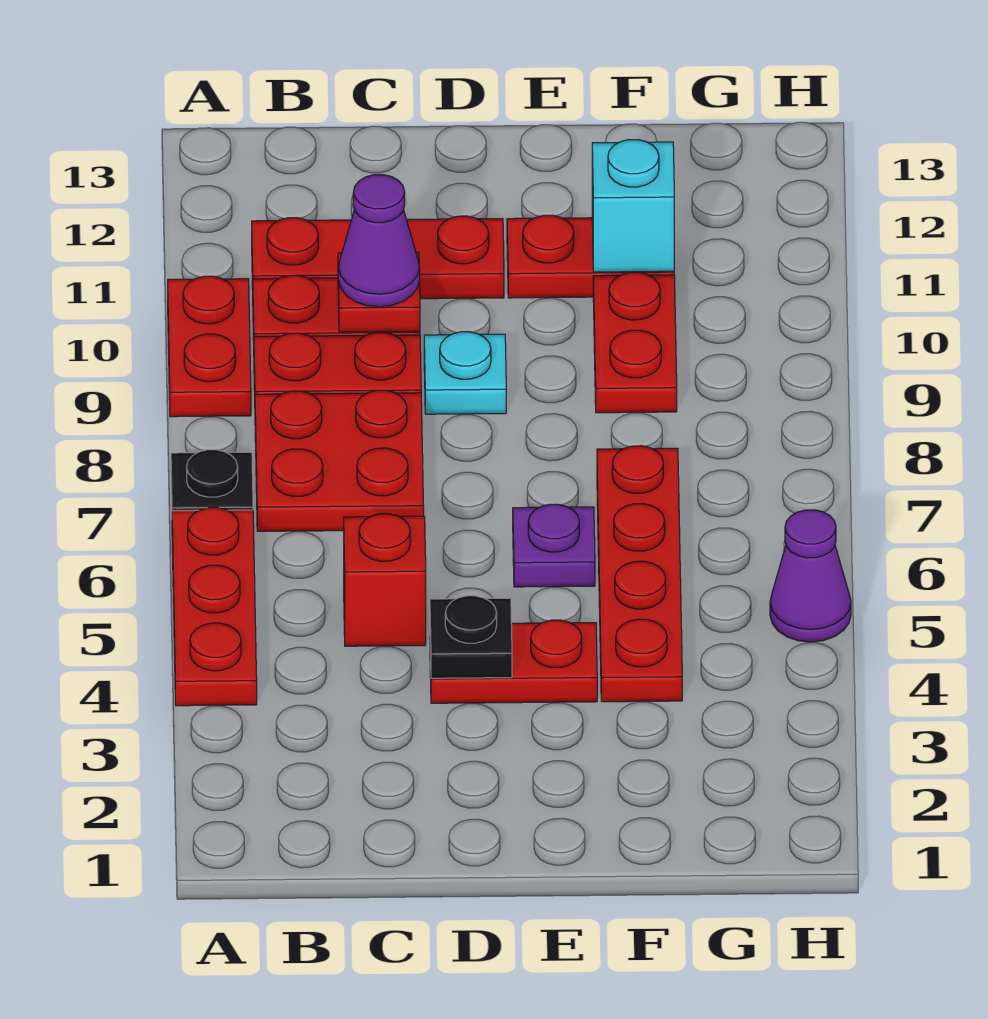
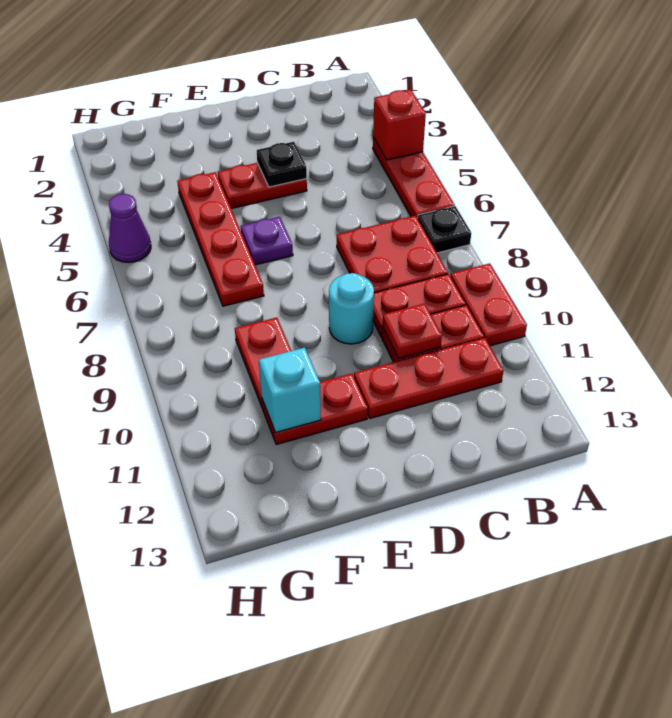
red 1x1 brick [344,514,426,646] -> red 1x1 brick moved to [373,90,426,160]
purple 1x1 cone [338,175,420,307] -> none
cyan 1x1 plate [424,332,506,414] -> cyan 1x1 round brick [329,273,374,344]

